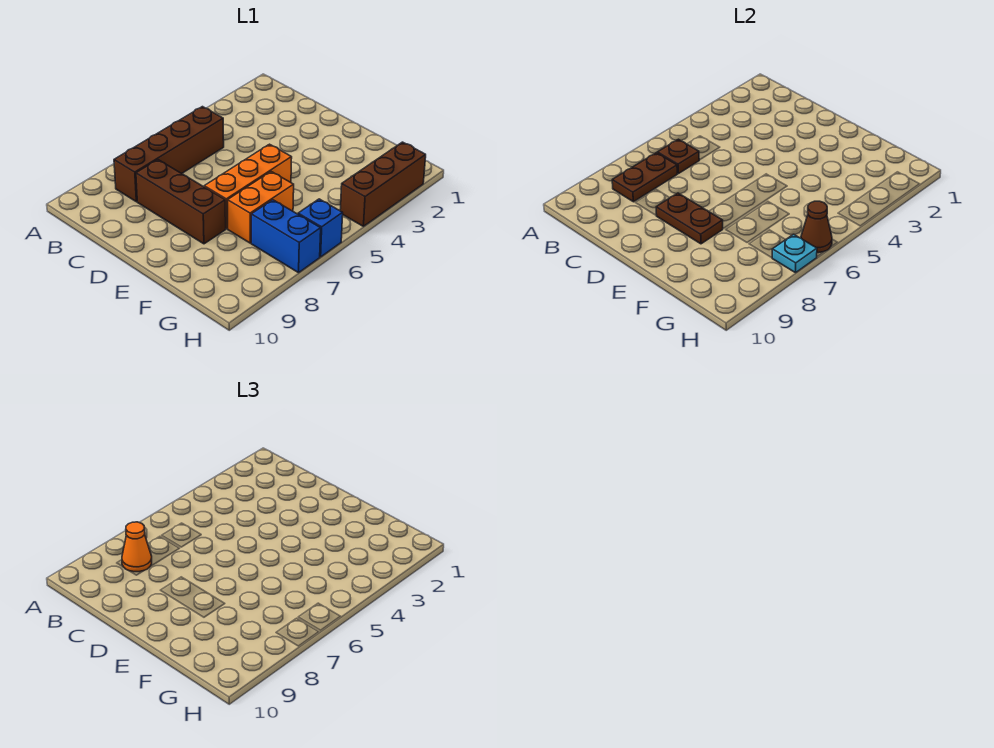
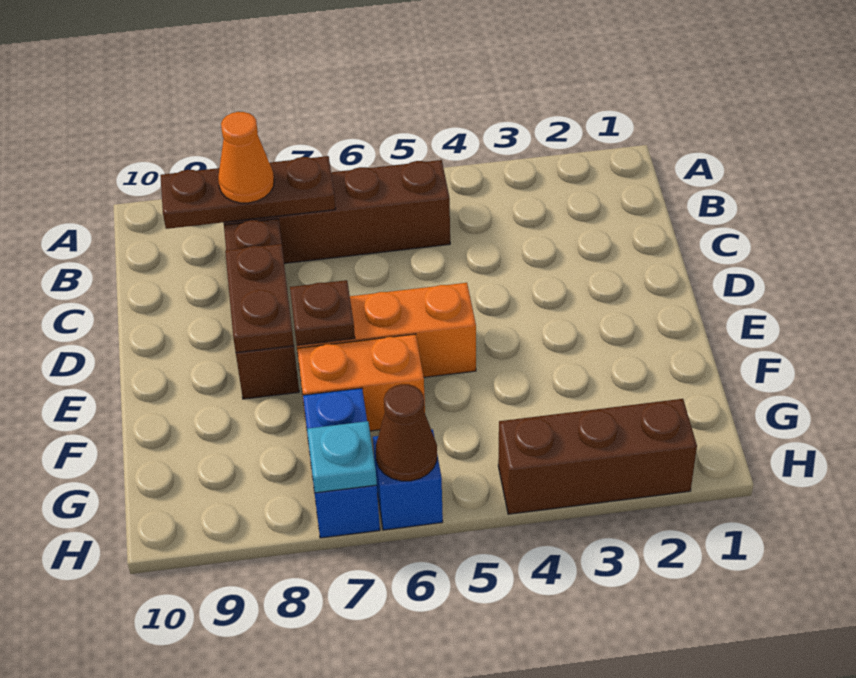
brown 1x1 plate [658,139,699,174] -> brown 1x1 plate moved to [290,280,355,345]
brown 1x2 plate [612,153,678,202] -> brown 1x3 plate [160,156,336,229]

